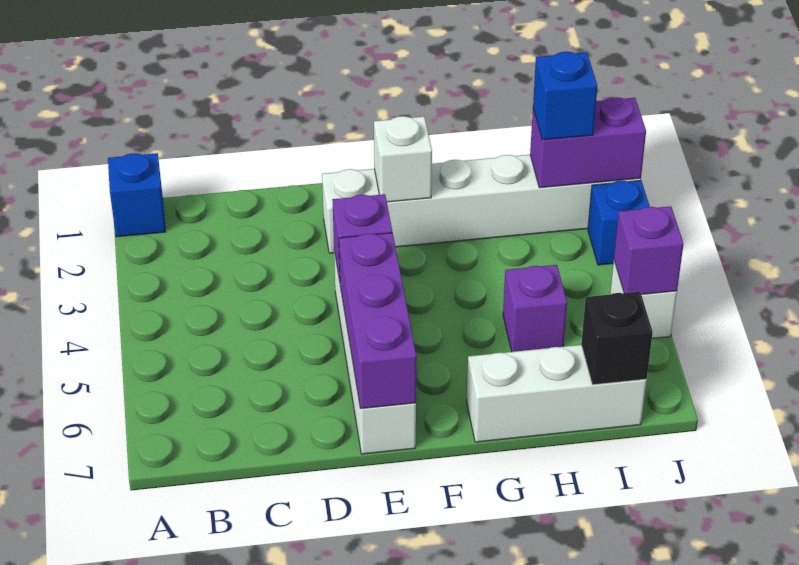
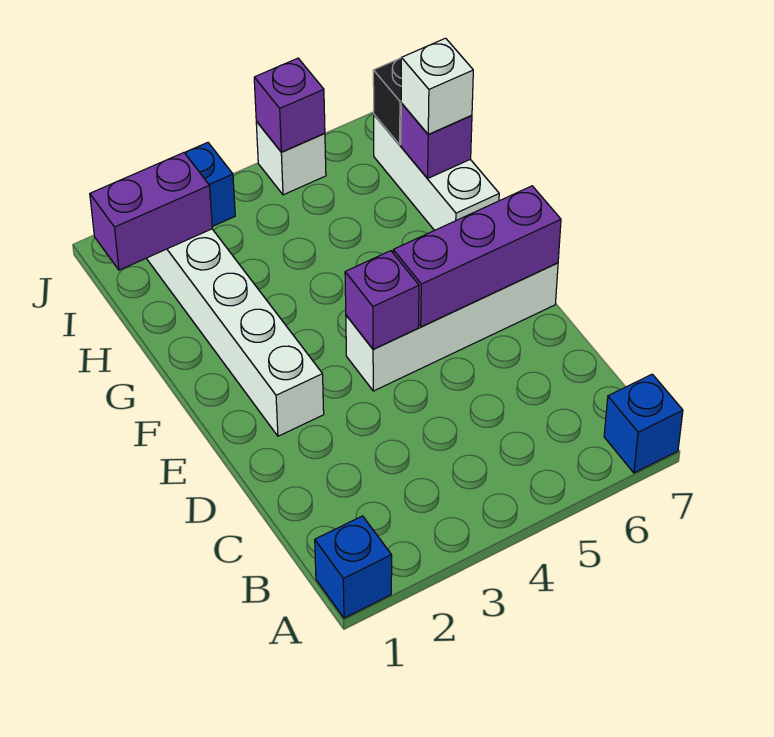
white 1x1 brick [374,116,432,202] -> white 1x1 brick moved to [401,38,473,135]
purple 1x1 brick [503,265,567,352] -> purple 1x1 brick moved to [401,103,472,179]
purple 1x2 brick [530,97,646,188] -> purple 1x2 brick turned to [90,153,212,270]
blue 1x1 brick [533,52,597,140] -> blue 1x1 brick moved to [604,374,683,473]

